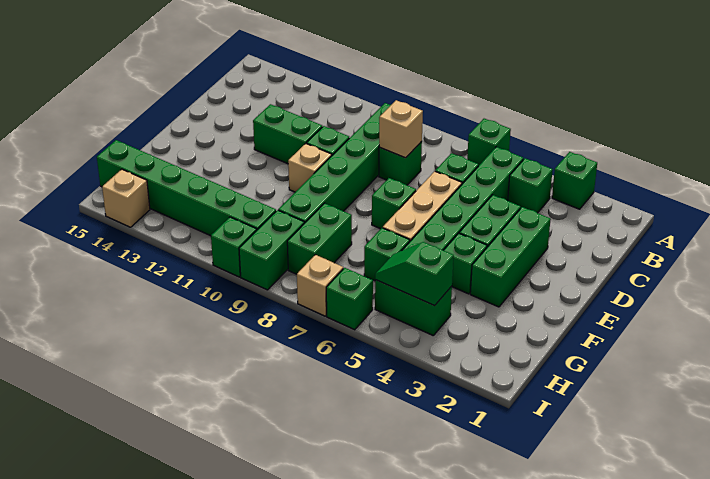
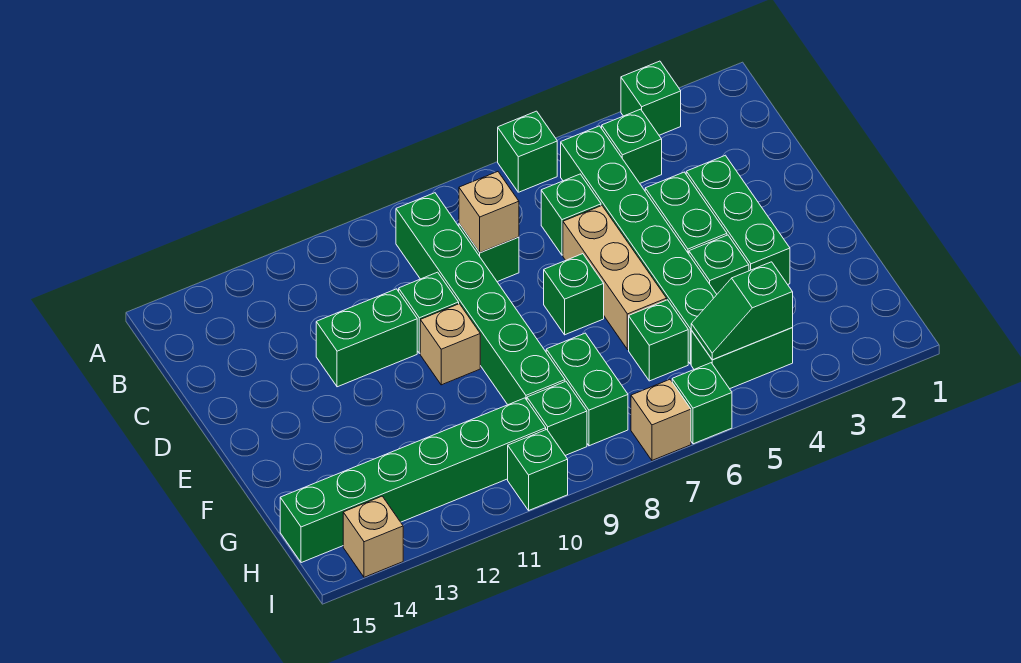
green 1x2 brick [239,210,304,290] -> green 1x1 brick [527,381,587,455]

